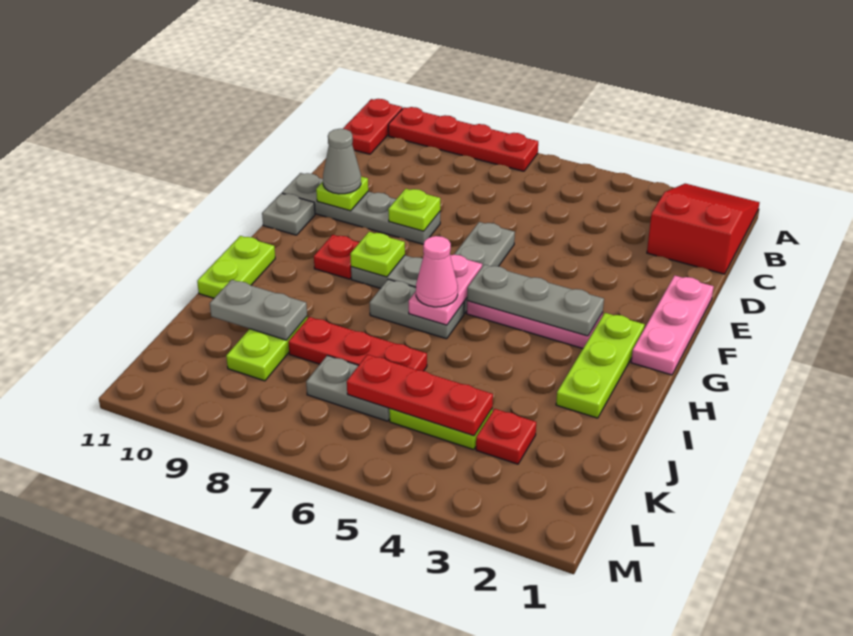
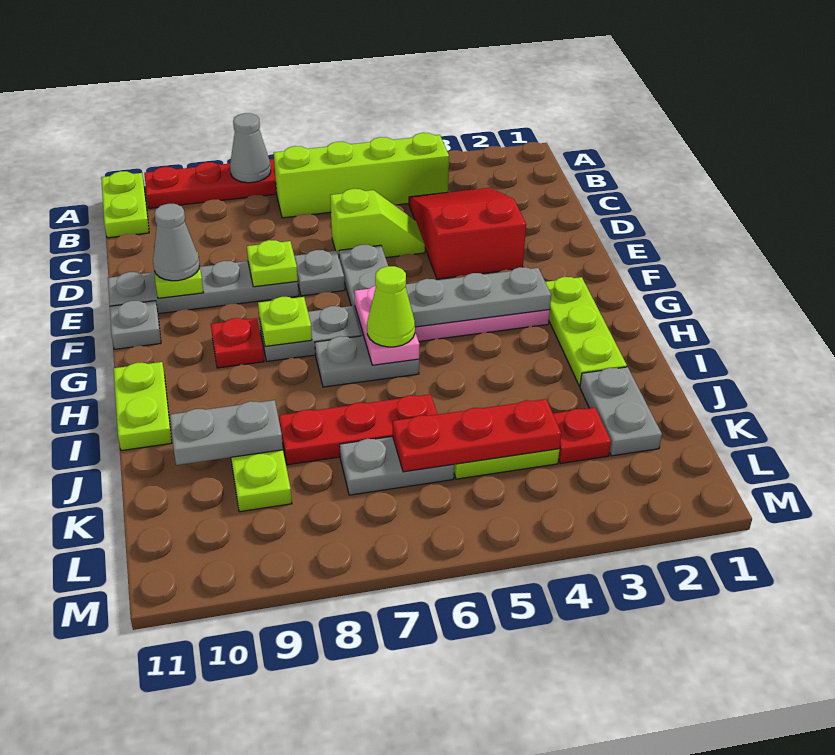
red 2x3 slope [647,184,759,274] -> red 2x3 slope moved to [409,188,526,279]
none -> grey 1x1 cone [230,113,271,183]
red 1x2 plate [343,99,402,154] -> lime 1x2 plate [101,171,149,238]
none -> lime 1x4 brick [274,133,449,218]
none -> lime 1x2 slope [330,189,425,258]
pink 1x3 plate [631,275,714,375] -> none
none -> grey 1x1 plate [294,250,345,296]
pink 1x1 cone [416,236,458,307] -> lime 1x1 cone [367,266,415,347]
none -> grey 1x2 plate [580,367,662,456]

